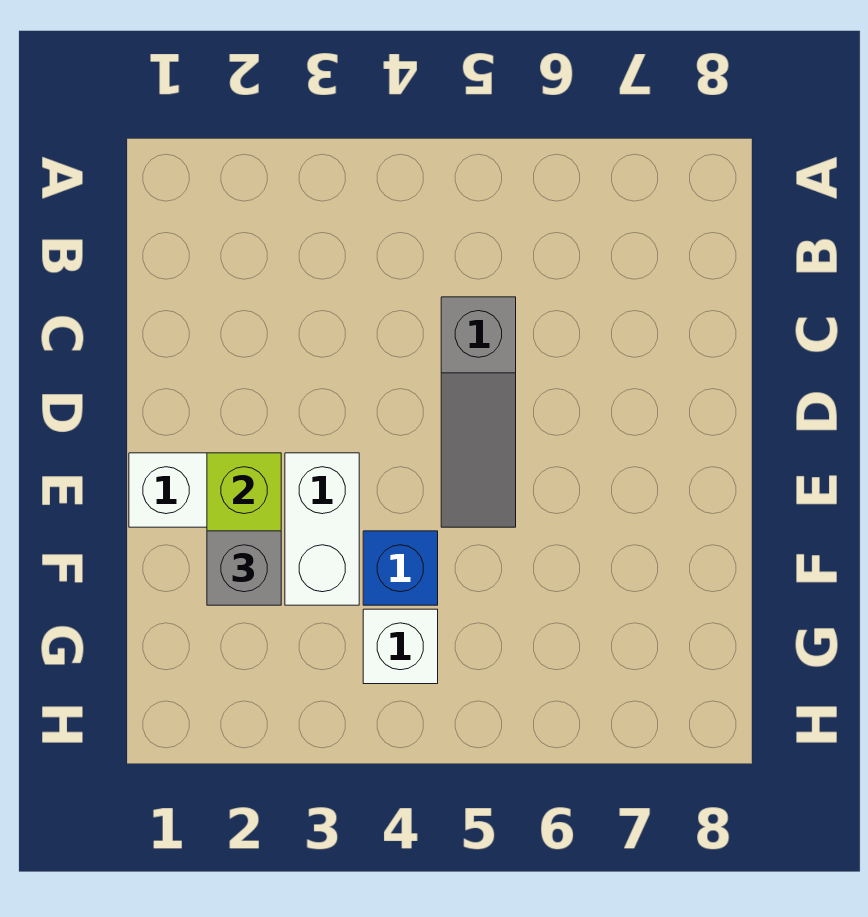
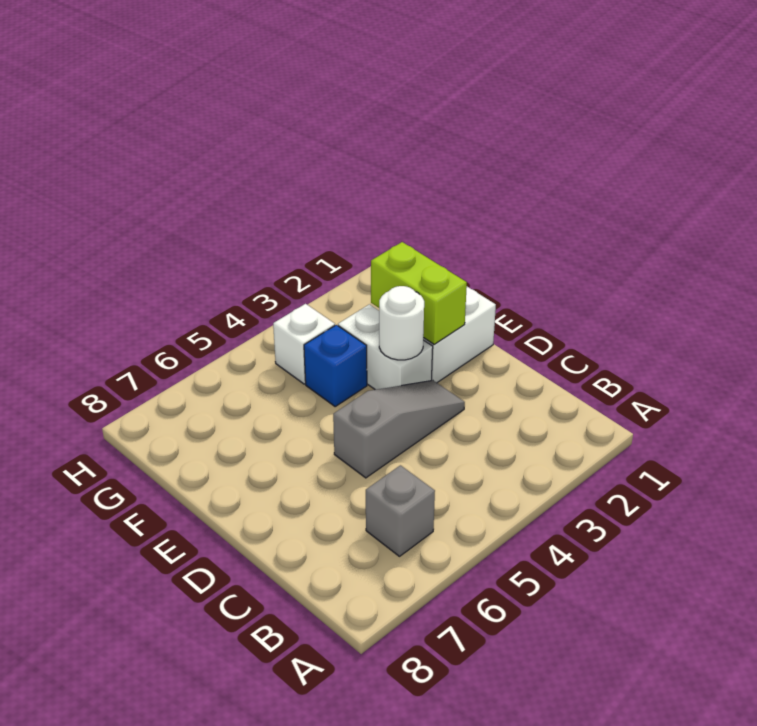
grey 1x3 slope [441,297,516,527] -> grey 1x3 slope turned to [333,380,465,478]
none -> white 1x1 round brick [379,286,424,360]
grey 1x1 brick [207,531,281,605] -> grey 1x1 brick moved to [366,465,435,556]

